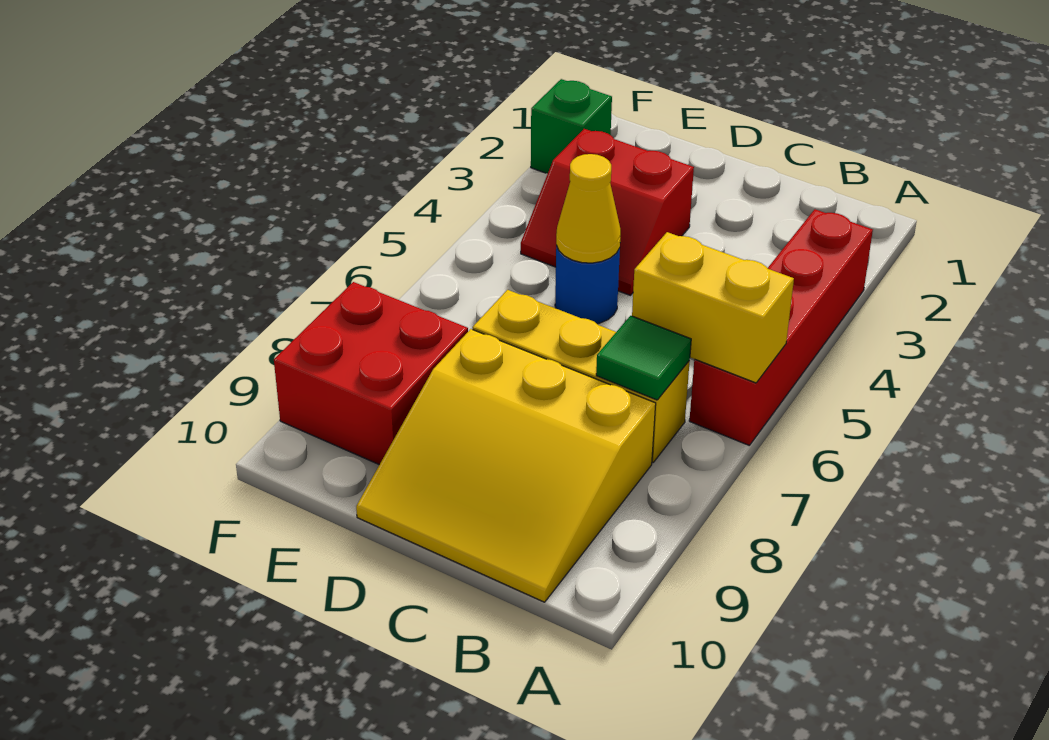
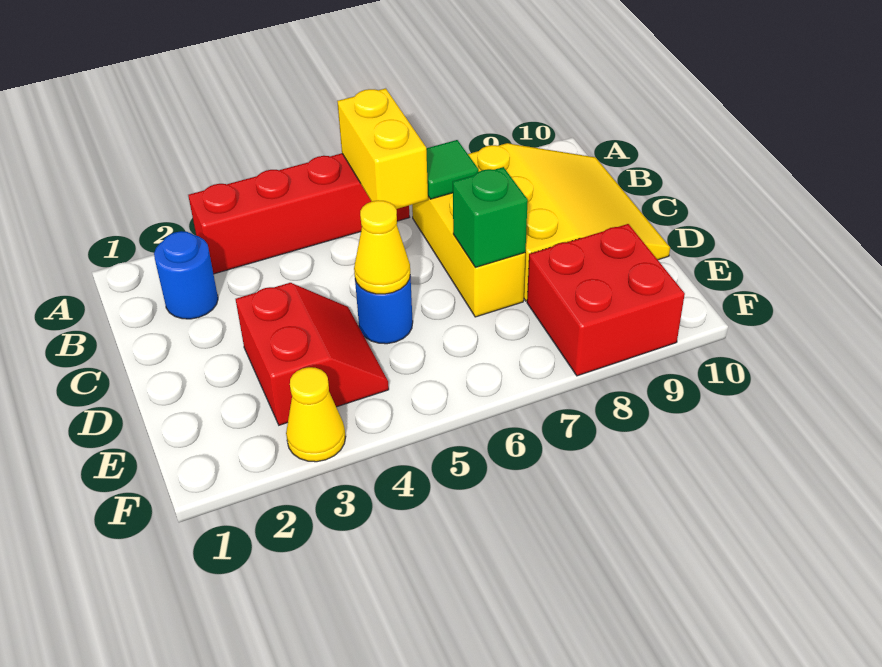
none -> blue 1x1 round brick [154,231,218,319]
green 1x1 brick [531,79,612,174] -> green 1x1 brick moved to [453,167,528,267]
none -> yellow 1x1 cone [286,367,346,462]

